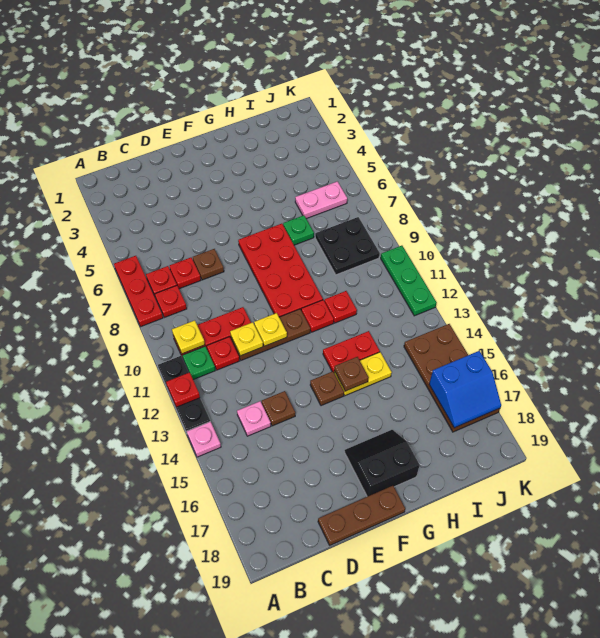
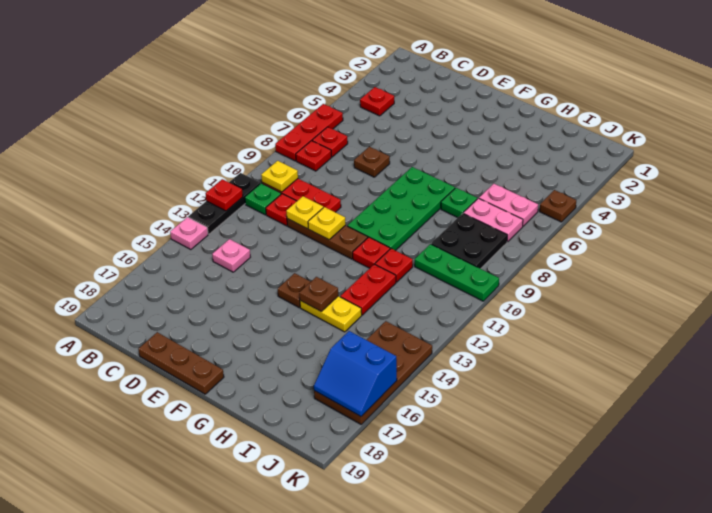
red 1x1 plate [170,258,201,289] -> red 1x1 plate moved to [360,87,394,116]
brown 1x1 plate [262,391,295,426] -> brown 1x1 plate moved to [540,190,576,222]
red 2x4 plate [238,224,323,317] -> green 2x4 plate [347,167,455,251]
black 2x2 slope [345,430,420,497] -> none
red 1x2 plate [323,331,380,372] -> red 1x2 plate turned to [340,264,396,315]
none -> pink 1x2 plate [463,198,523,242]
green 1x3 plate [381,246,437,316] -> green 1x3 plate turned to [415,244,499,301]

